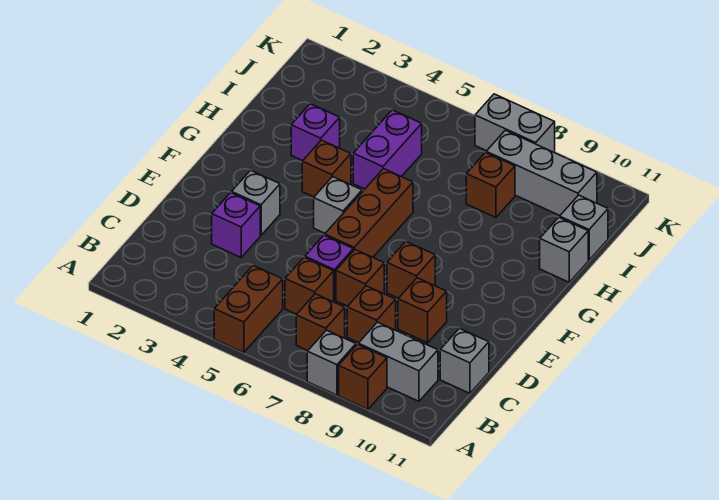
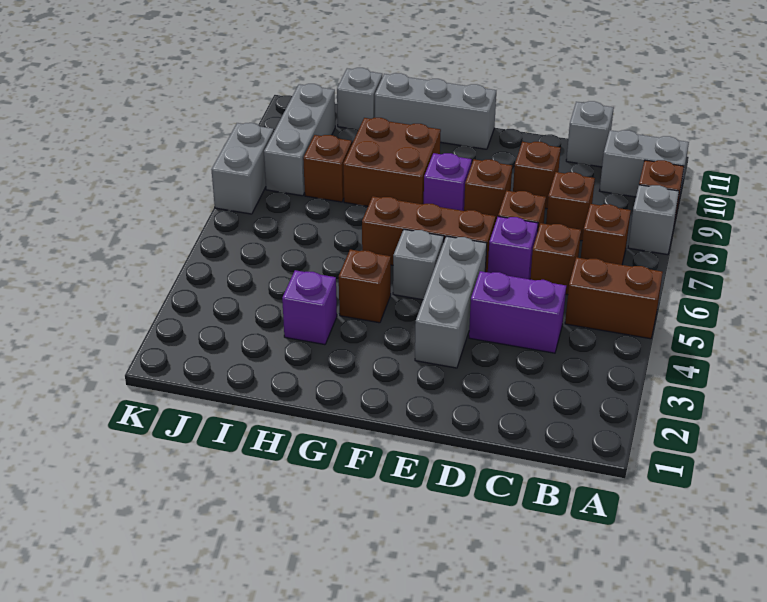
grey 1x2 brick [358,322,438,401] -> grey 1x2 brick turned to [600,130,689,198]
purple 1x1 brick [212,193,260,257] -> purple 1x1 brick moved to [424,153,472,211]
grey 1x1 brick [232,170,280,235] -> grey 1x3 brick [415,236,487,368]
none -> brown 2x2 brick [343,118,441,206]
purple 1x2 brick [353,110,422,189] -> purple 1x2 brick moved to [469,271,566,353]
grey 1x1 brick [540,217,588,282] -> grey 1x3 brick [375,73,496,149]

